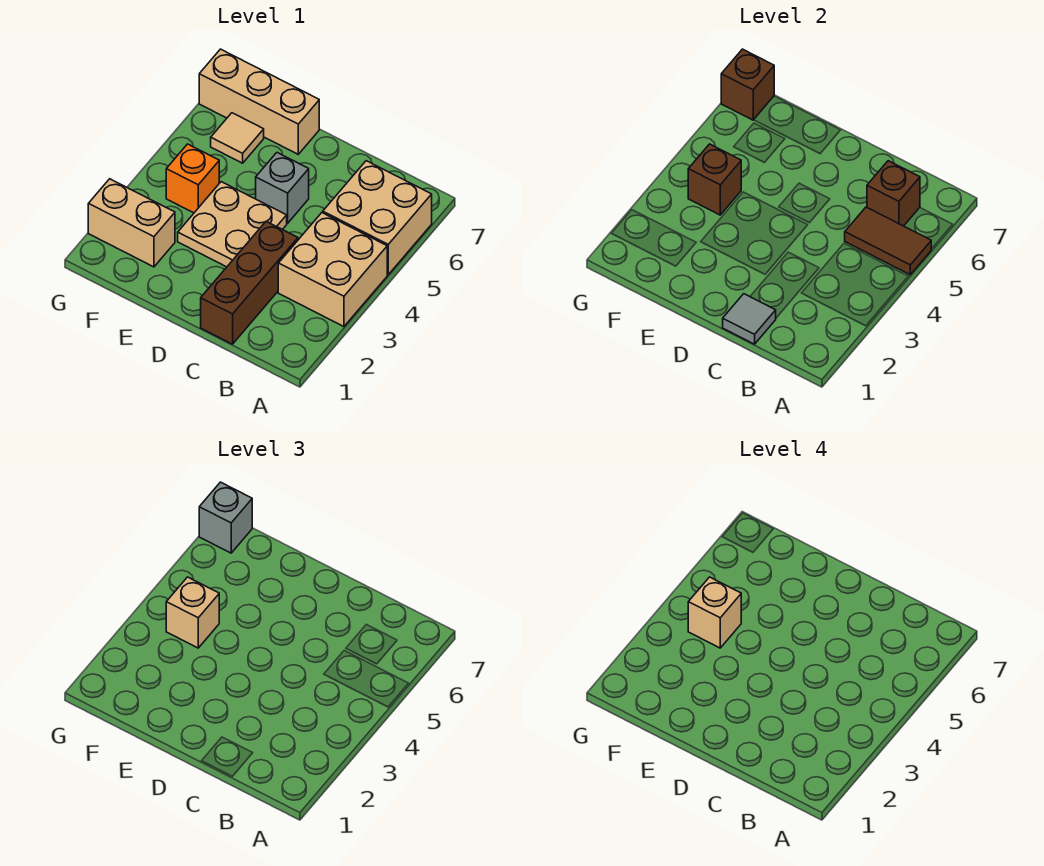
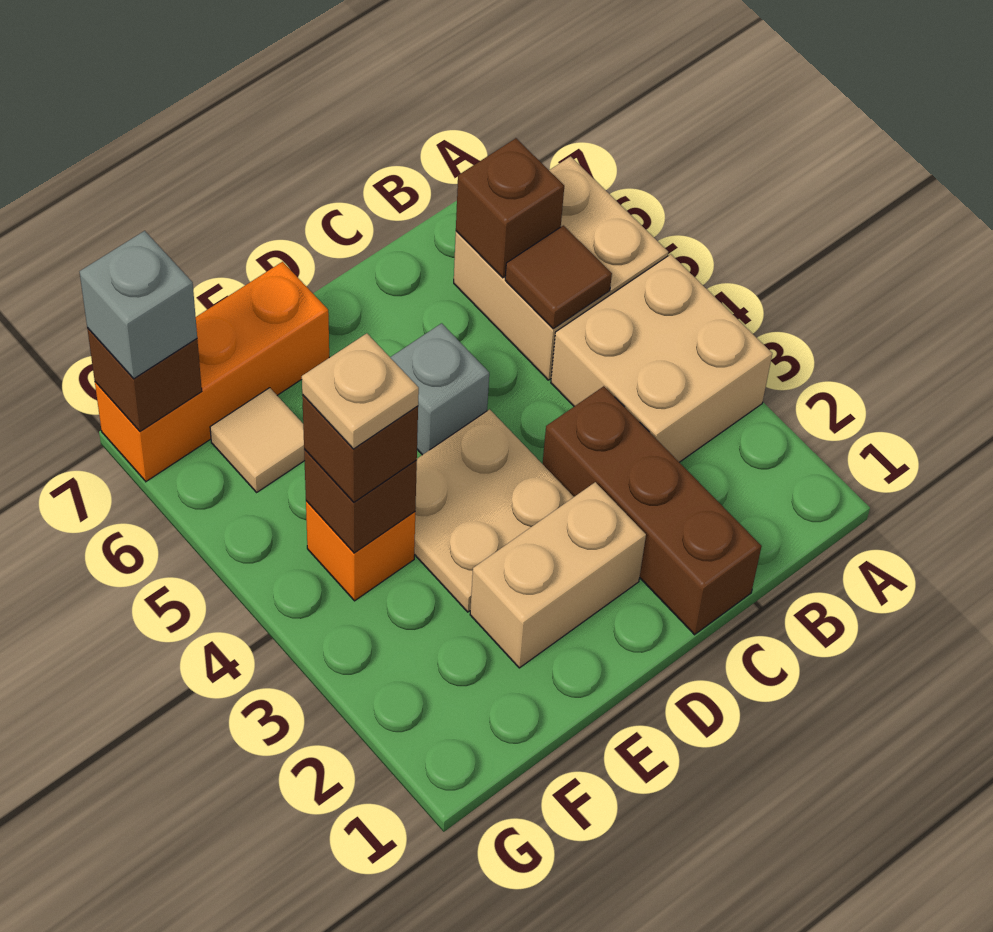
brown 1x2 tile [845,207,931,275] -> brown 1x1 tile [505,226,612,329]
grey 1x1 tile [723,294,776,344] -> none
tan 1x3 brick [199,49,319,154] -> orange 1x3 brick [95,262,329,481]
tan 1x2 brick [88,179,175,267] -> tan 1x2 brick moved to [470,482,646,668]
tan 1x1 brick [166,577,219,648] -> brown 1x1 brick [302,395,418,502]
tan 1x1 brick [688,577,741,648] -> tan 1x1 plate [302,333,419,449]

